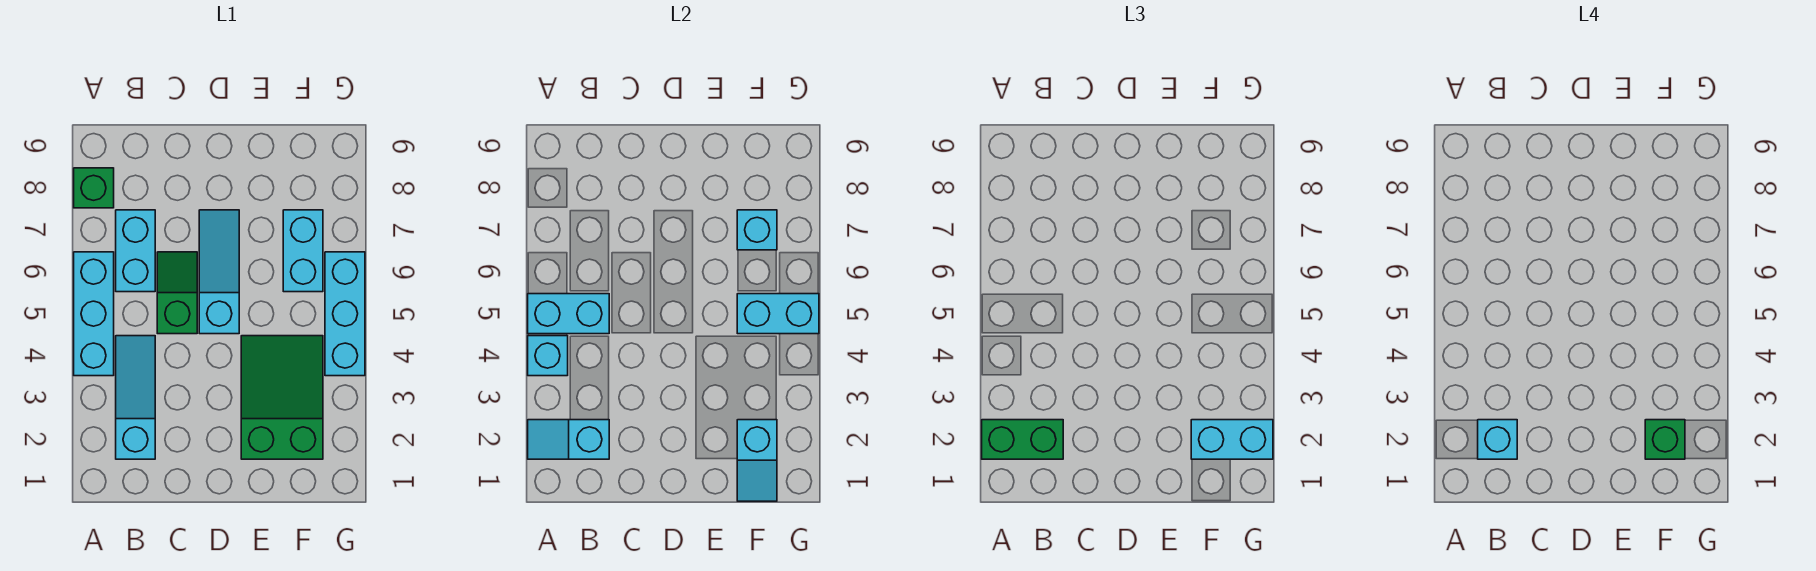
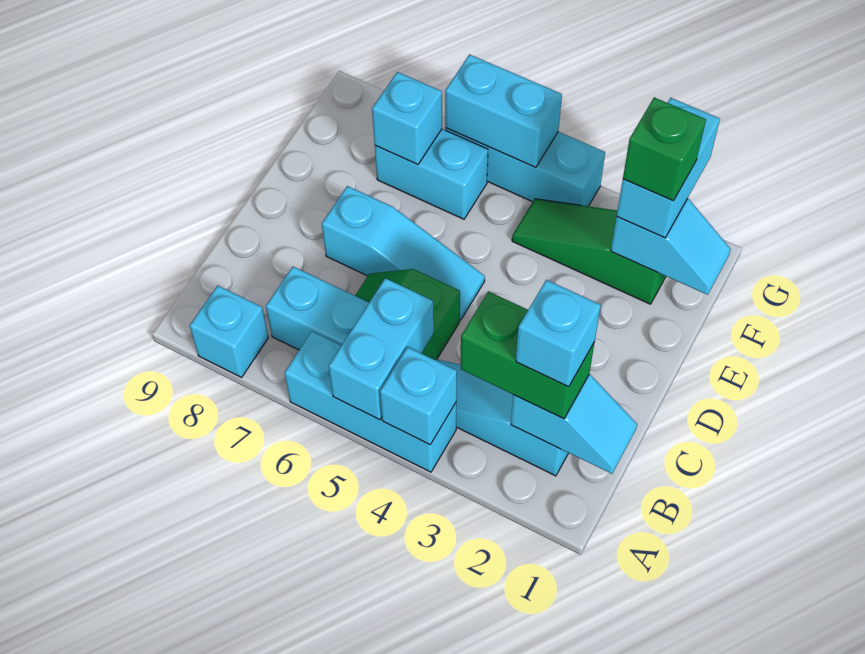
cyan 1x2 slope [528,420,609,459] -> cyan 1x2 slope turned to [511,374,637,474]
green 1x2 brick [982,420,1063,459] -> green 1x2 brick turned to [461,291,595,419]
green 1x1 brick [74,168,114,208] -> cyan 1x1 brick [190,286,268,377]
cyan 1x3 slope [199,210,239,334] -> cyan 1x3 slope turned to [322,186,485,320]
green 2x3 slope [241,336,323,459] -> green 1x3 slope [512,199,666,304]
cyan 1x2 brick [737,294,819,334] -> cyan 1x2 brick turned to [445,55,562,168]

